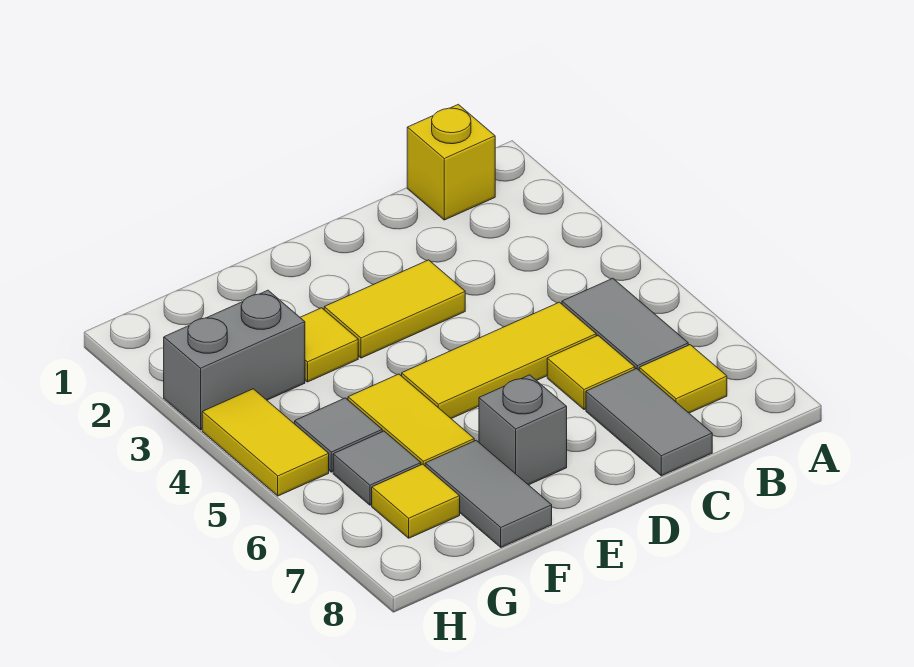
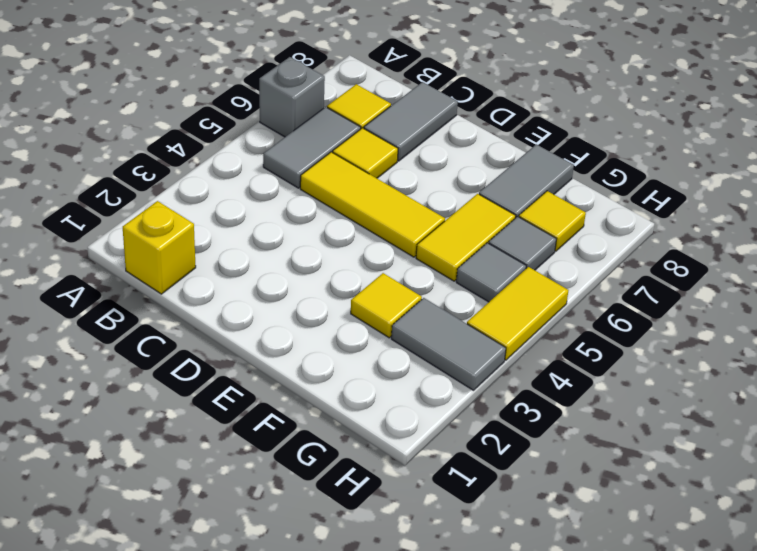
yellow 1x2 tile [324,260,465,358] -> none
grey 1x1 brick [479,375,567,485] -> grey 1x1 brick moved to [259,57,325,137]
grey 1x2 brick [164,290,305,430] -> grey 1x2 tile [391,298,506,390]

